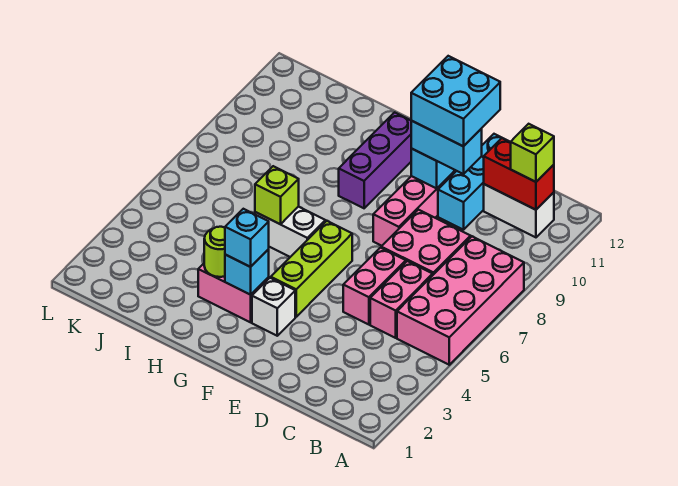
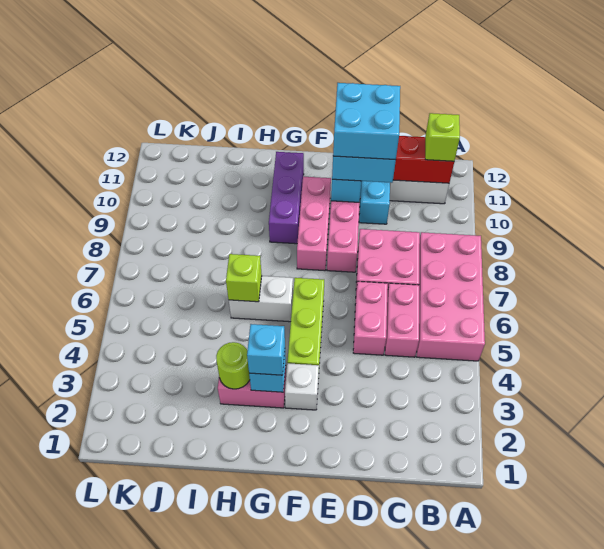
none -> pink 1x3 brick [297,177,331,271]

